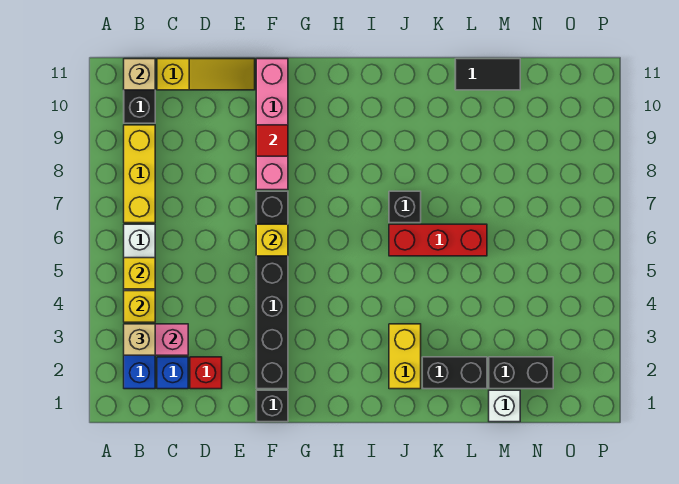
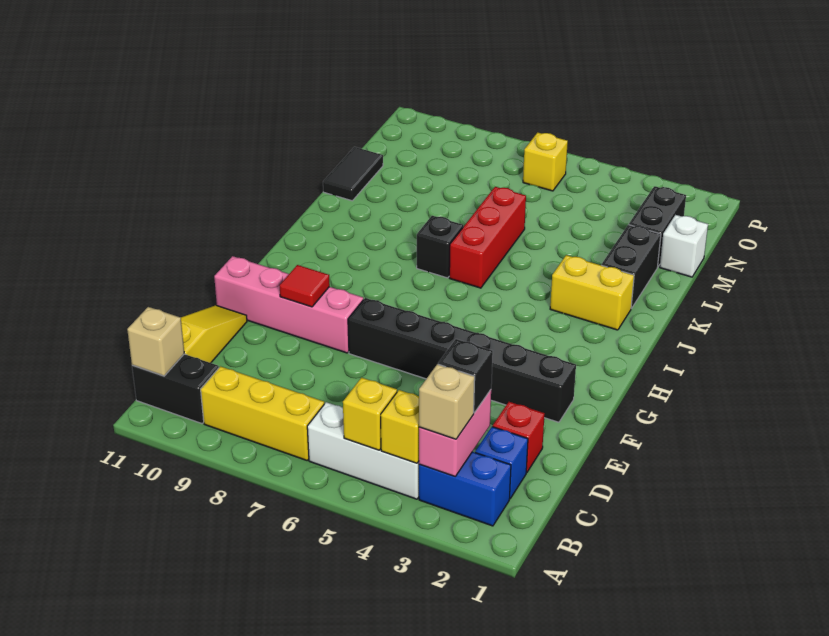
black 1x1 brick [256,390,288,422] -> black 1x1 brick moved to [438,339,493,413]
yellow 1x1 brick [256,224,288,256] -> yellow 1x1 brick moved to [523,133,568,191]

